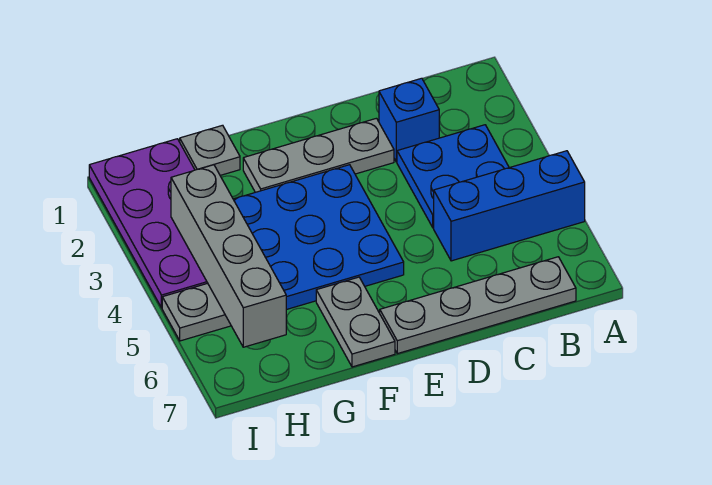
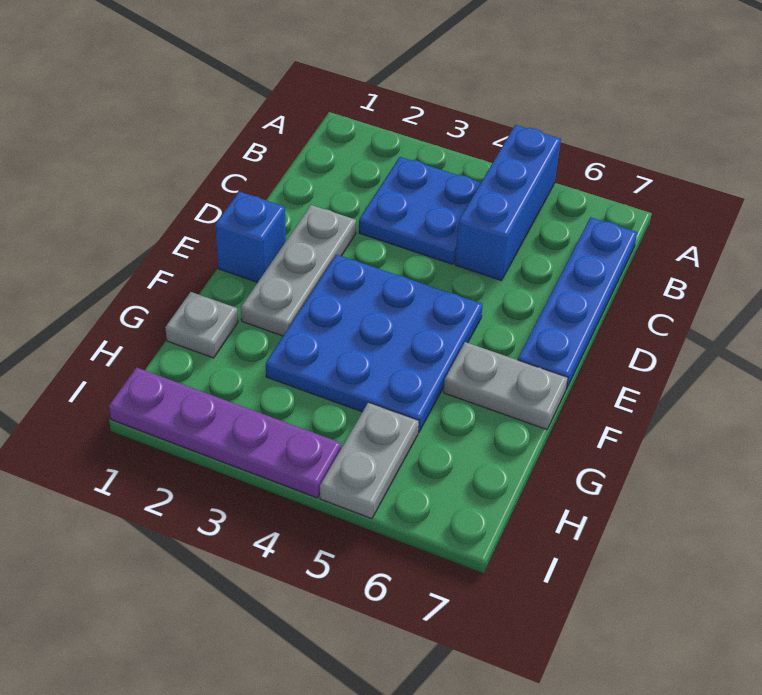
grey 1x4 plate [380,257,576,354] -> blue 1x4 plate [518,217,637,389]
blue 1x1 brick [379,78,439,162] -> blue 1x1 brick moved to [215,192,286,282]
purple 2x4 plate [89,139,207,308] -> purple 1x4 plate [109,367,341,498]
grey 1x4 brick [171,165,286,347] -> none

